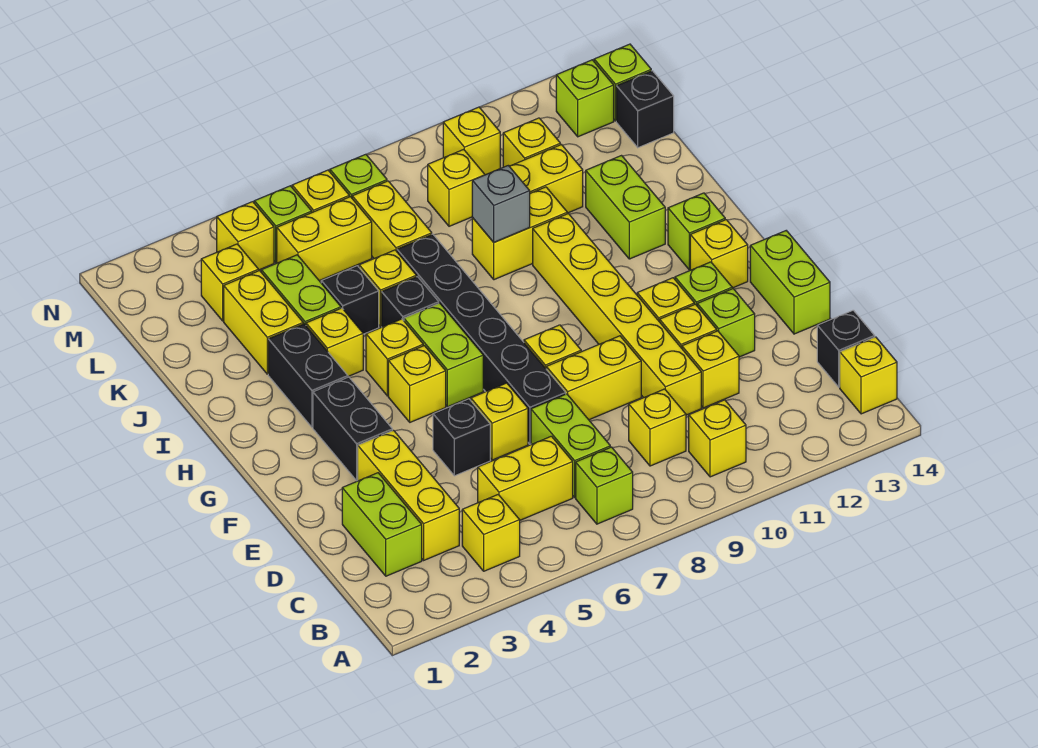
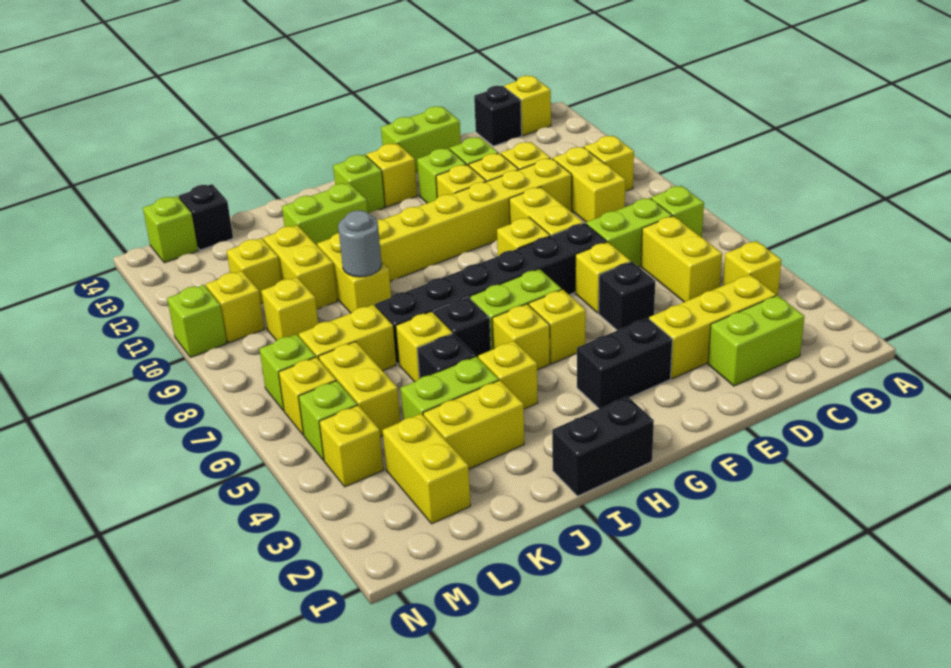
yellow 1x1 brick [629,389,686,466] -> yellow 1x2 brick [553,147,625,222]
black 1x2 brick [268,324,348,427] -> black 1x2 brick moved to [552,396,654,496]
grey 1x1 brick [472,166,530,242] -> grey 1x1 round brick [338,210,382,277]
yellow 1x1 brick [201,244,259,321] -> yellow 1x2 brick [383,414,470,524]
lime 1x1 brick [556,60,614,137] -> lime 1x1 brick moved to [167,285,227,357]

